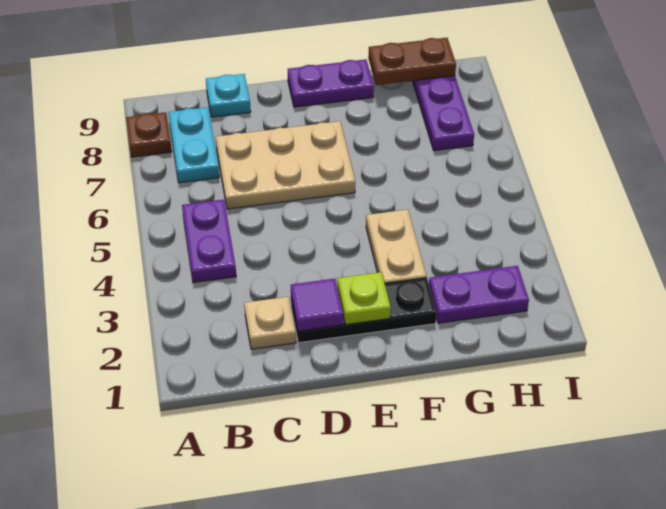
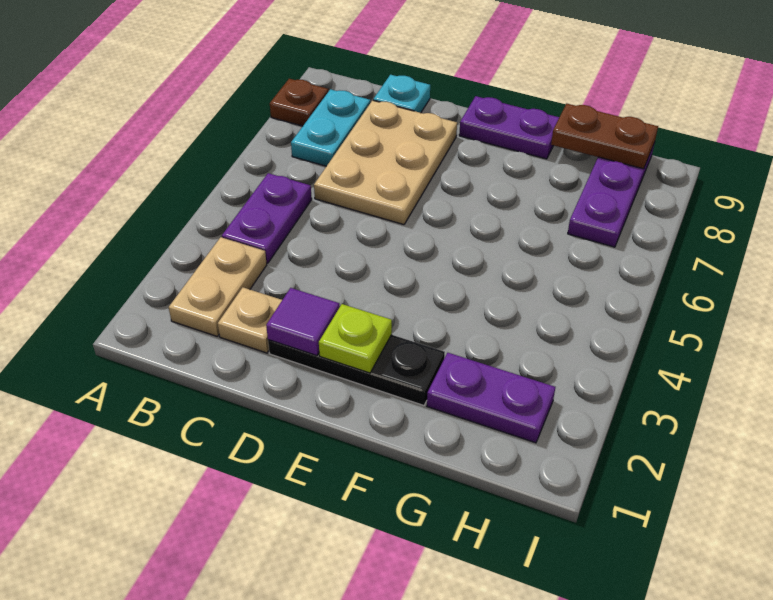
tan 2x3 plate [216,121,355,209] -> tan 2x3 plate turned to [314,100,457,225]
tan 1x2 plate [366,210,427,284] -> tan 1x2 plate moved to [169,237,267,336]

